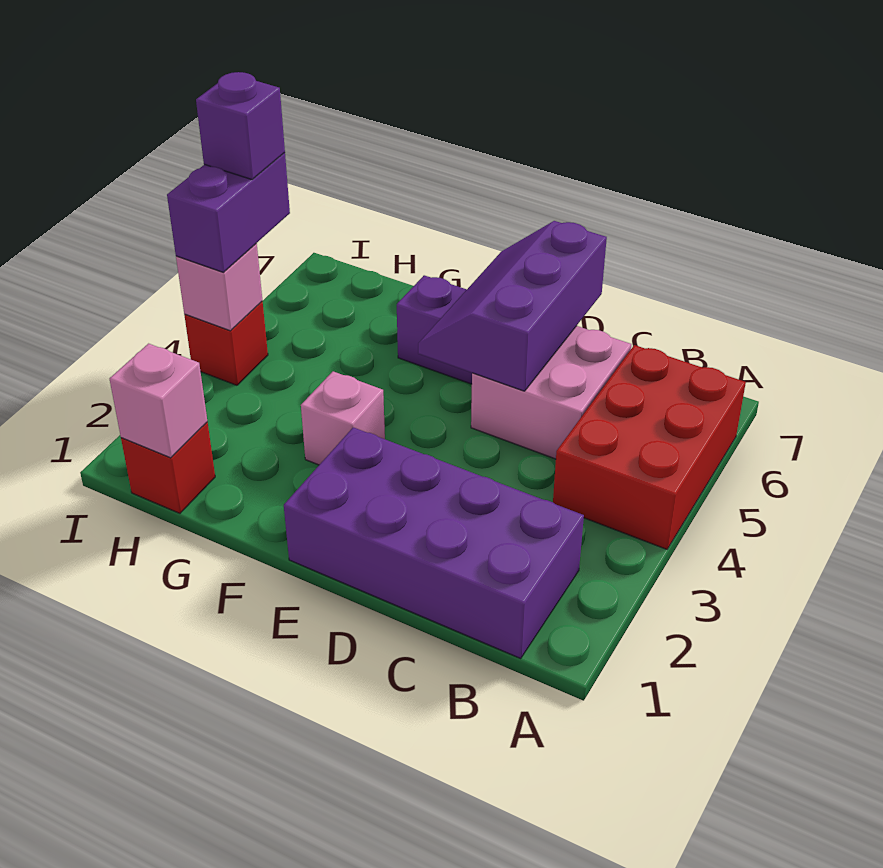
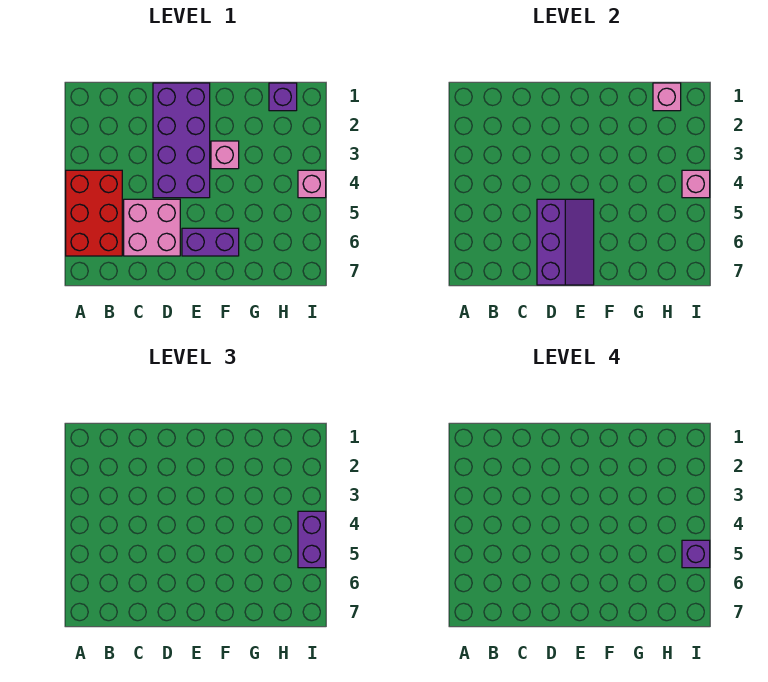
purple 2x4 brick [284,427,584,658] -> purple 2x4 brick turned to [153,83,210,198]
red 1x1 brick [121,422,215,513] -> purple 1x1 brick [269,83,297,111]
red 1x1 brick [184,302,268,385] -> pink 1x1 brick [298,170,326,198]

